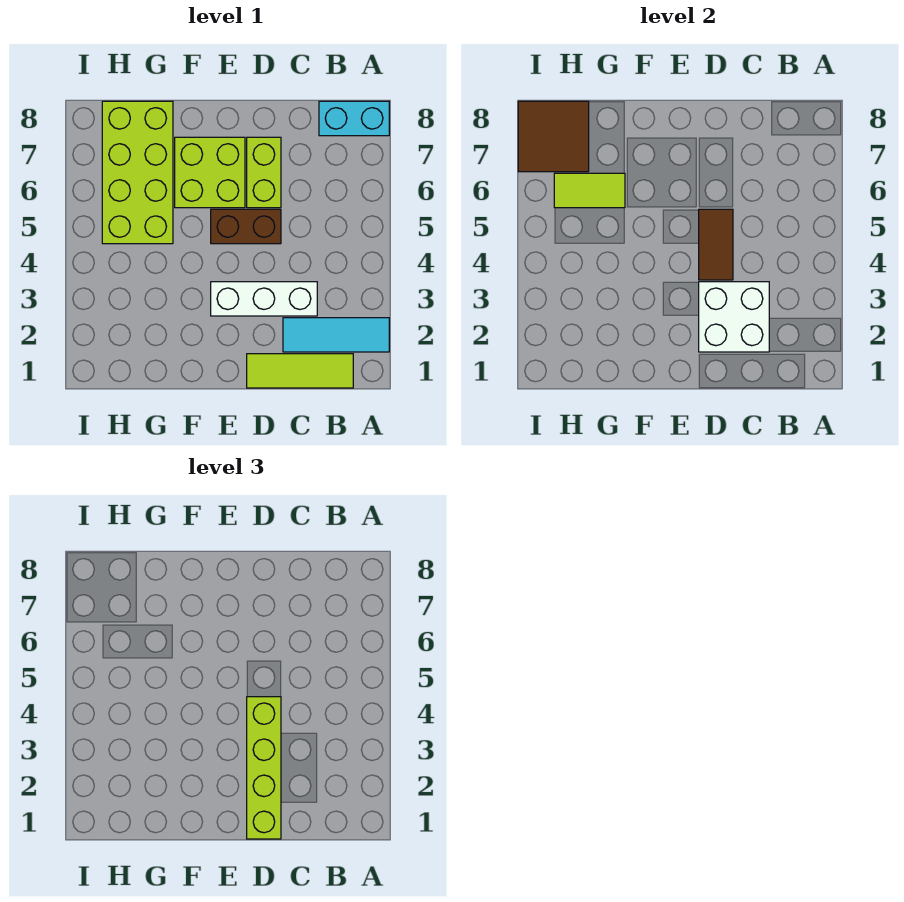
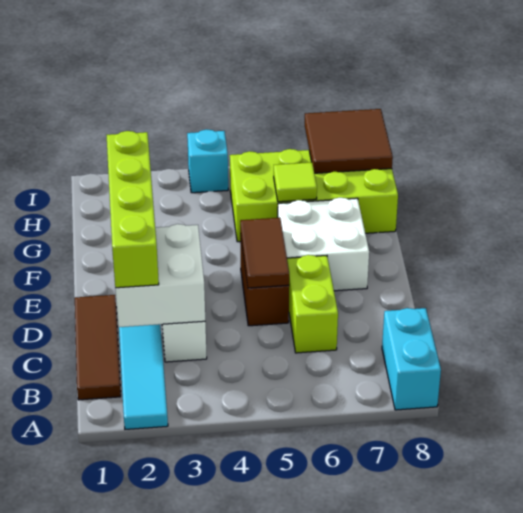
lime 1x3 tile [247,354,353,388] -> brown 1x3 tile [75,295,121,400]
lime 1x4 brick [247,697,281,839] -> lime 1x4 brick turned to [107,131,159,288]
brown 1x2 tile [699,209,733,280] -> brown 1x2 tile turned to [240,218,289,288]
lime 1x2 brick [247,137,281,208] -> lime 1x2 brick turned to [287,255,338,353]
lime 2x2 brick [175,137,245,208] -> white 2x2 brick [278,198,369,291]
lime 1x2 tile [554,173,625,208] -> lime 1x1 tile [274,162,317,202]
none -> cyan 1x1 brick [187,129,228,193]

